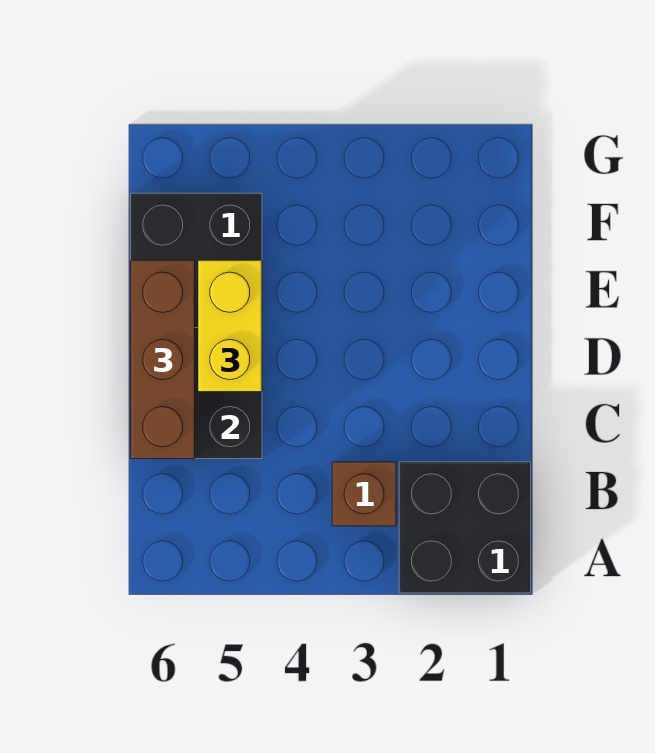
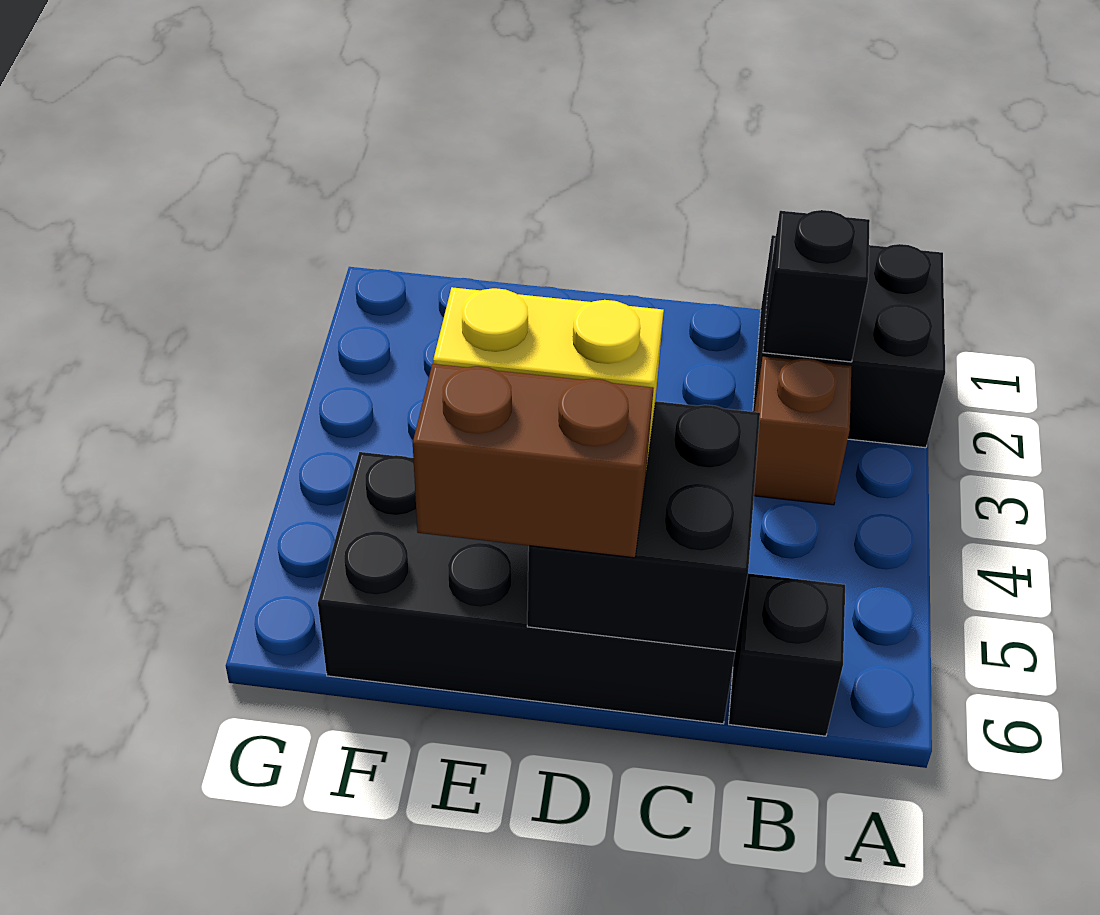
none -> black 1x1 brick [763,210,870,362]
none -> black 1x1 brick [729,573,845,736]
brown 1x3 brick [131,260,195,459] -> brown 1x2 brick [413,364,654,558]

